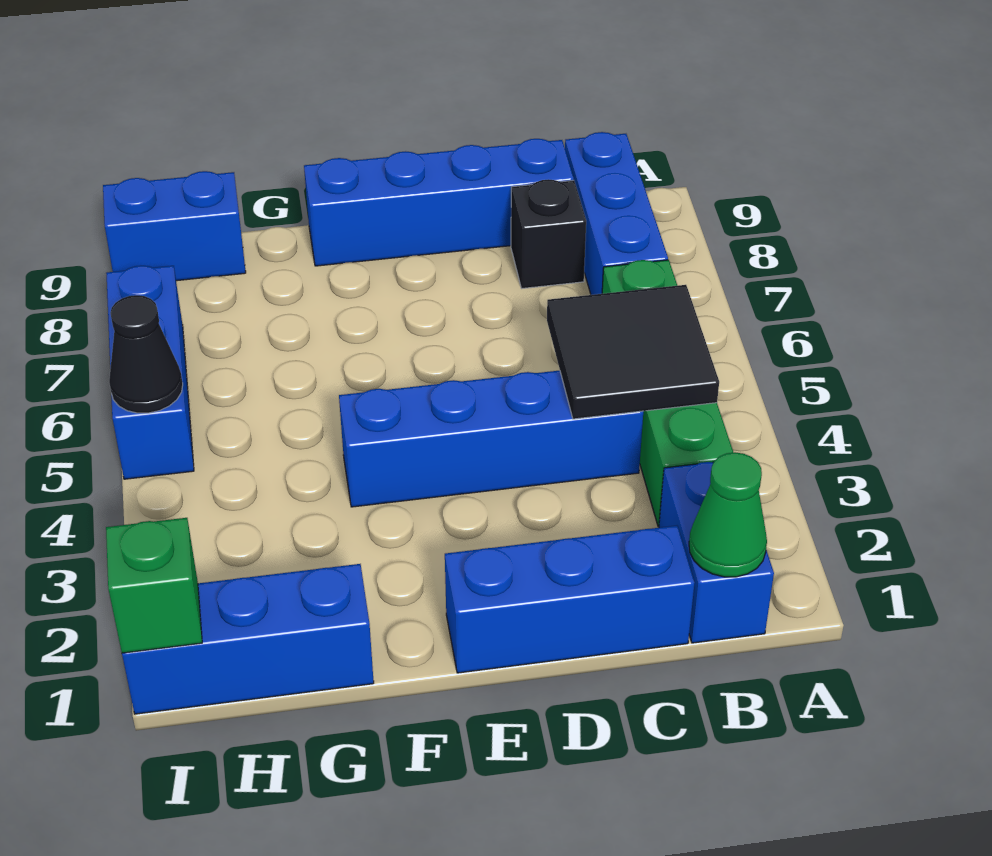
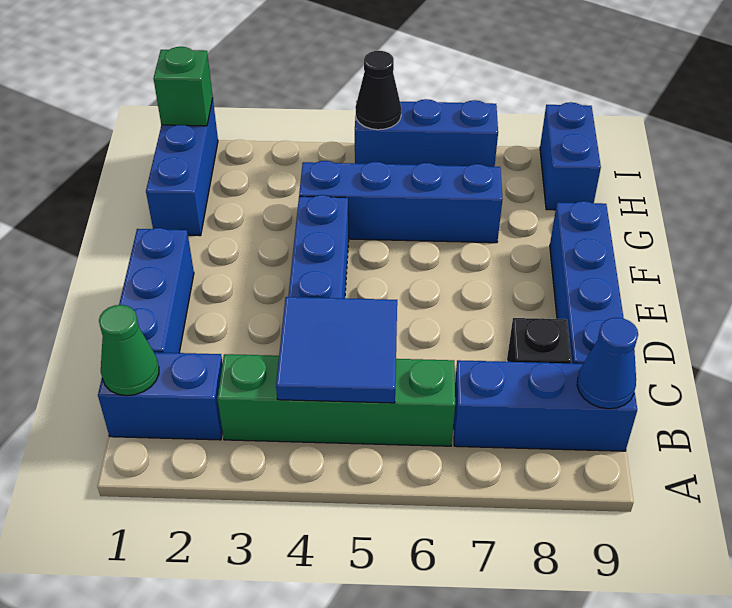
black 2x2 tile [547,285,719,419] -> blue 2x2 tile [276,297,397,403]
none -> blue 1x1 cone [577,318,638,409]
none -> blue 1x4 brick [299,161,502,243]

